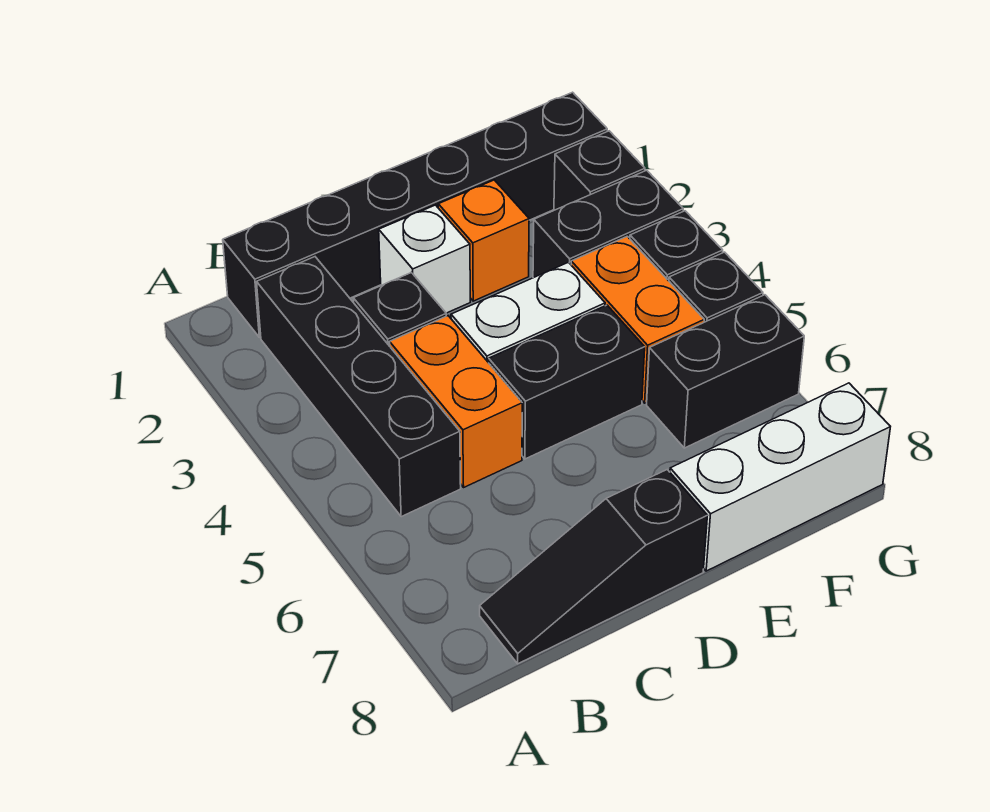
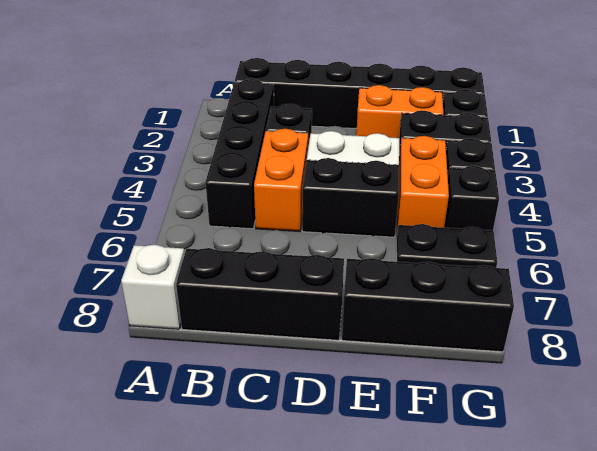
black 1x3 slope [480,470,707,664] -> black 1x3 brick [176,248,344,340]
white 1x1 brick [379,205,470,313] -> white 1x1 brick moved to [121,245,185,329]
orange 1x1 brick [438,180,529,301] -> orange 1x2 brick [356,85,443,138]
white 1x3 brick [670,383,890,571] -> black 1x3 brick [342,258,514,352]
black 1x2 brick [647,295,804,448] -> black 1x2 plate [397,224,497,268]

